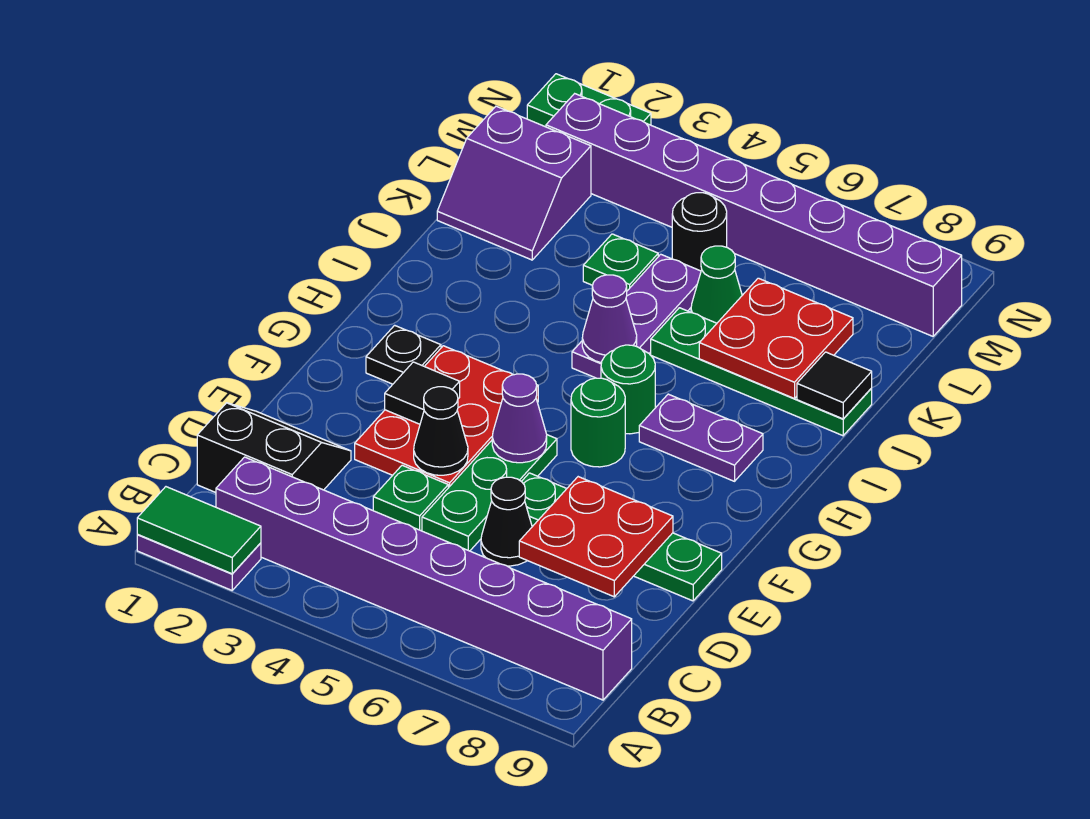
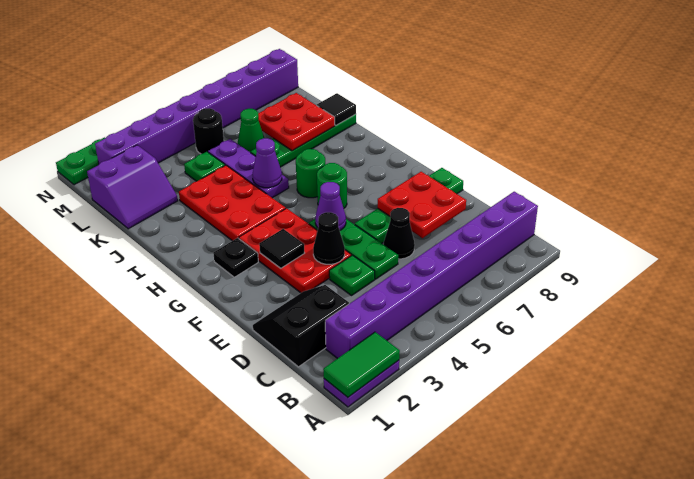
none -> red 2x3 plate [179,165,286,241]
purple 1x2 plate [639,394,763,481] -> none

